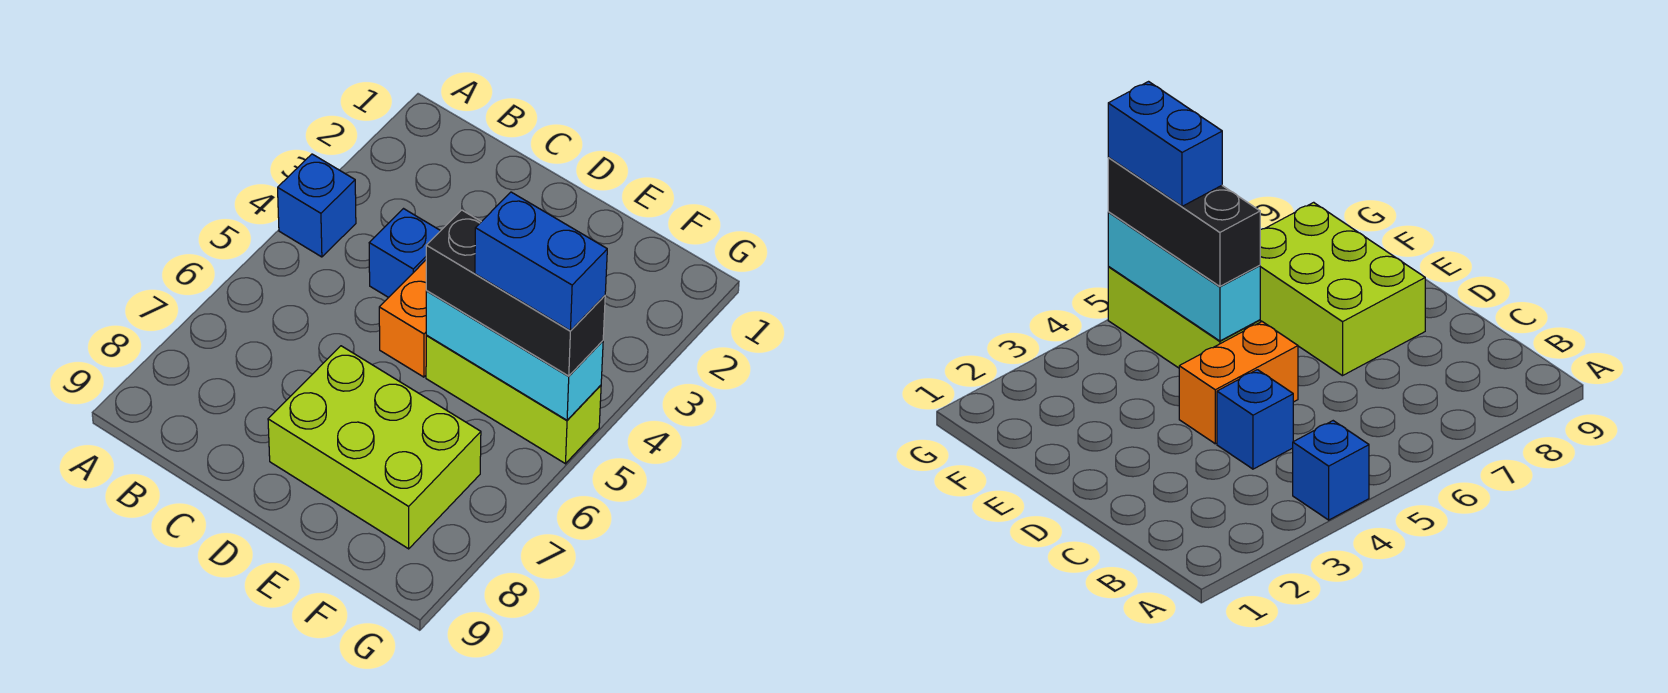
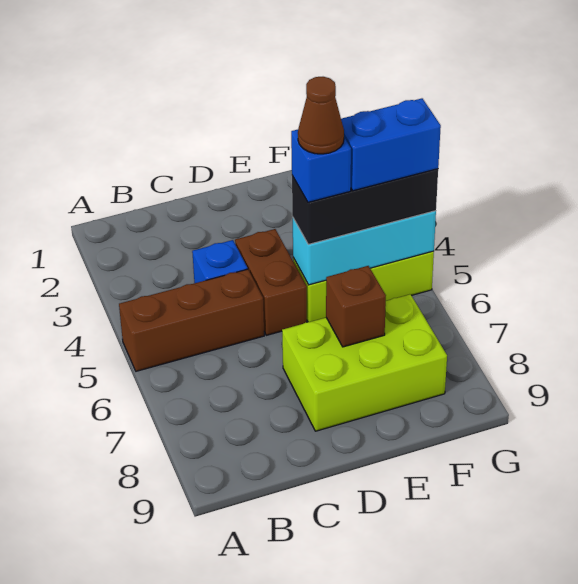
blue 1x1 brick [278,154,356,257] -> blue 1x1 brick moved to [291,130,351,202]
none -> brown 1x3 brick [119,269,264,371]
orange 1x2 brick [379,260,427,377] -> brown 1x2 brick [235,229,307,335]
none -> brown 1x1 cone [298,77,344,154]
none -> brown 1x1 brick [326,266,386,347]

